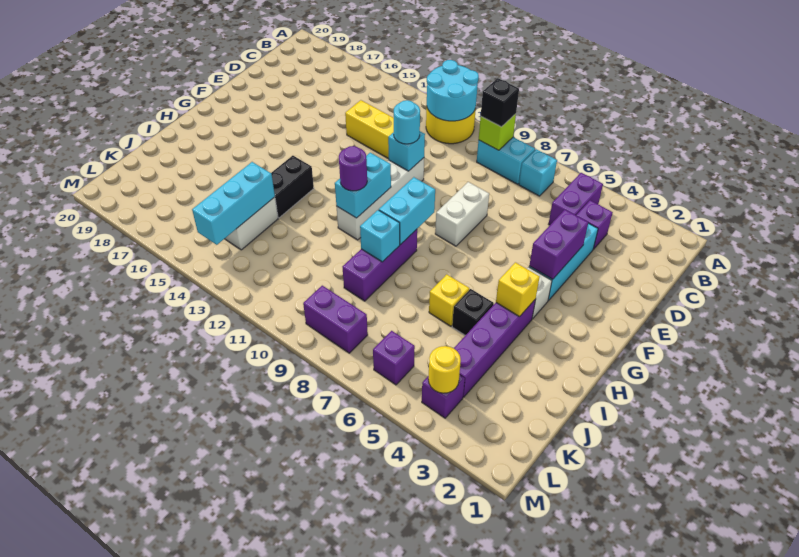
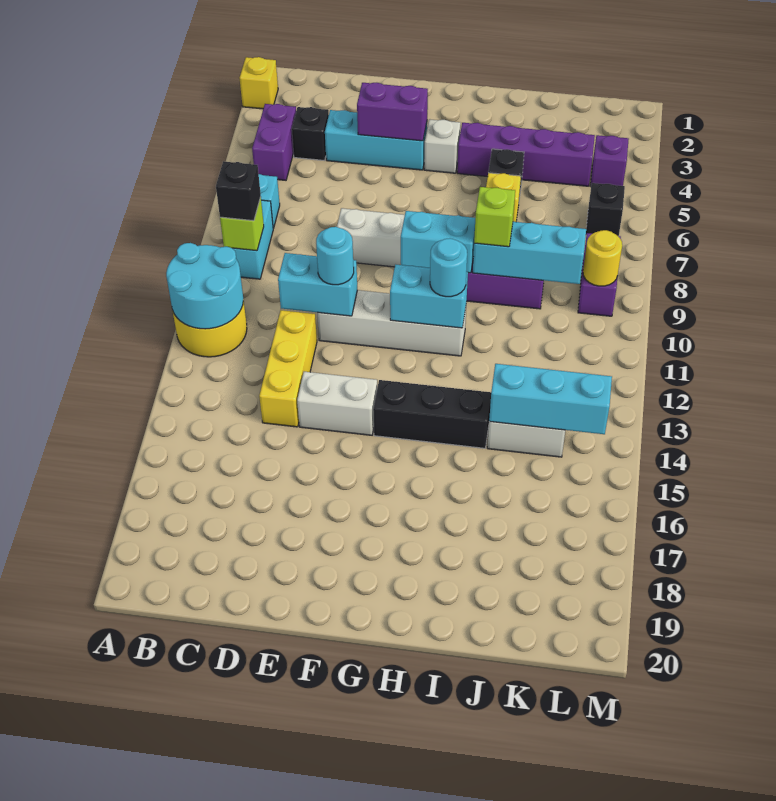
purple 1x2 brick [549,173,603,225] -> purple 1x2 brick turned to [252,104,296,180]
purple 1x1 brick [576,200,613,249] -> black 1x1 brick [292,107,329,161]
cyan 1x1 brick [388,131,425,171] -> cyan 1x2 brick [278,253,357,316]
none -> white 1x2 brick [297,372,377,435]
yellow 1x1 brick [496,262,540,316] -> yellow 1x1 brick moved to [240,57,278,109]
purple 1x1 round brick [339,146,367,191] -> cyan 1x1 round brick [430,238,467,297]
black 1x2 brick [271,155,314,218] -> black 1x3 brick [373,380,491,448]
cyan 1x1 brick [360,210,400,262] -> cyan 1x3 brick [473,222,586,284]
none -> lime 1x1 brick [474,187,515,247]
yellow 1x1 round brick [428,346,461,393] -> yellow 1x1 round brick moved to [583,230,622,286]
purple 1x1 brick [373,331,415,385] -> black 1x1 brick [586,183,625,236]

